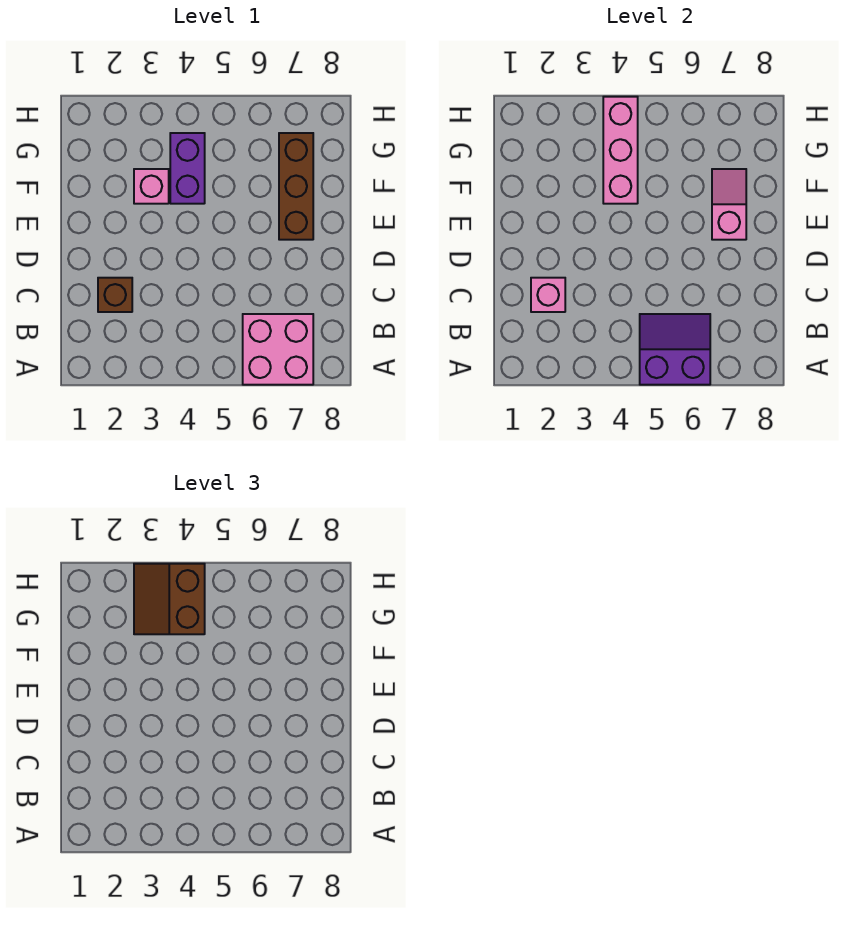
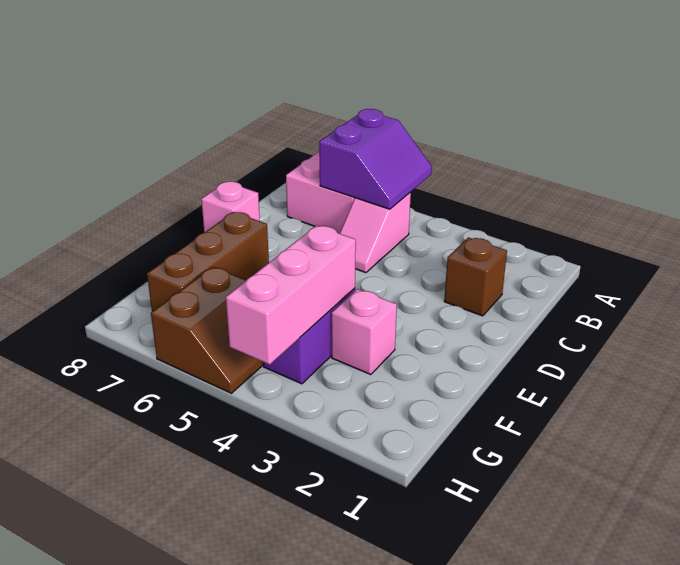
purple 2x2 slope [640,314,710,385] -> purple 2x2 slope turned to [319,109,432,209]
pink 1x1 brick [531,278,565,312] -> pink 1x1 brick moved to [201,182,260,232]
pink 1x2 slope [712,169,746,240] -> pink 1x2 slope moved to [340,193,411,273]
brown 2x2 slope [134,564,205,634] -> brown 2x2 slope moved to [151,267,264,393]

